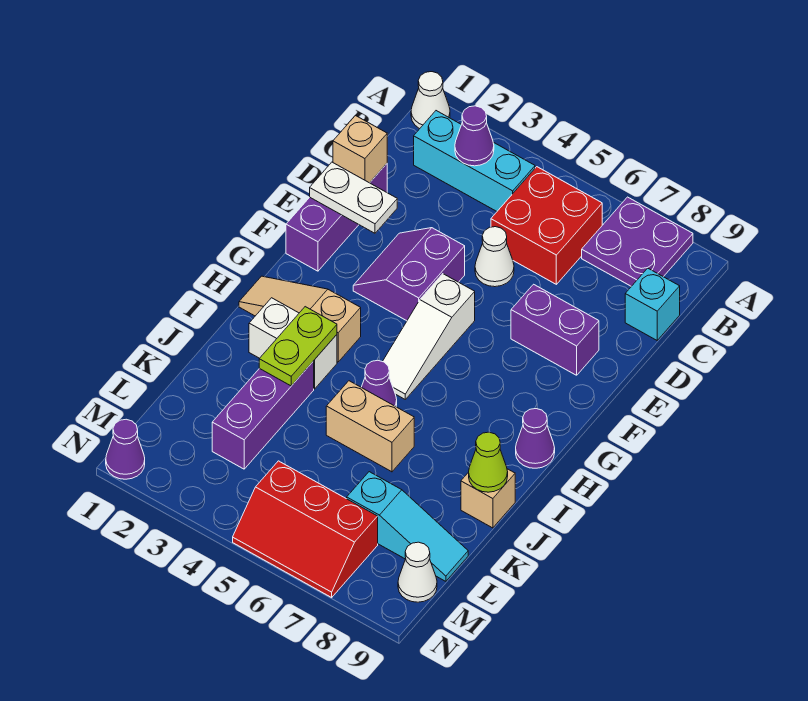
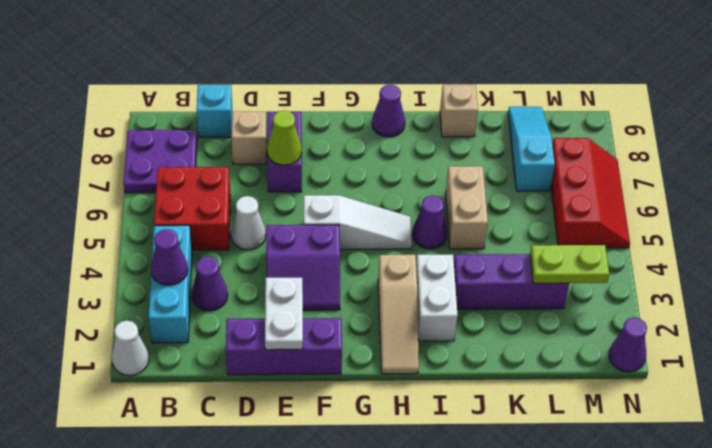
none -> purple 1x1 cone [192,256,228,311]
tan 1x1 brick [333,116,387,183] -> tan 1x1 brick moved to [231,112,267,164]
lime 1x2 plate [259,307,337,386] -> lime 1x2 plate moved to [530,245,609,283]
lime 1x1 cone [469,432,508,492] -> lime 1x1 cone moved to [267,111,302,165]
white 1x1 cone [398,542,437,602] -> none

